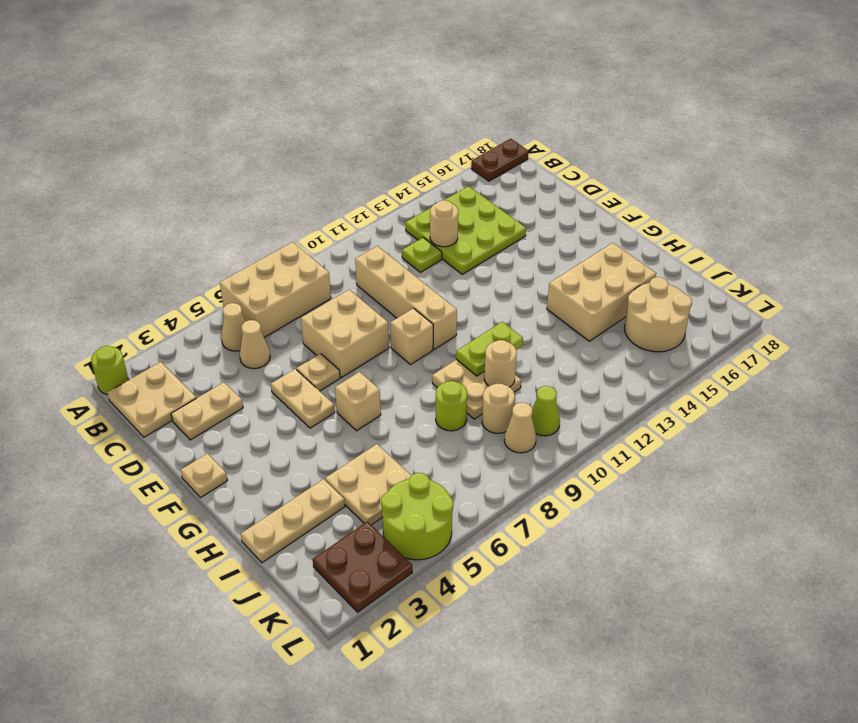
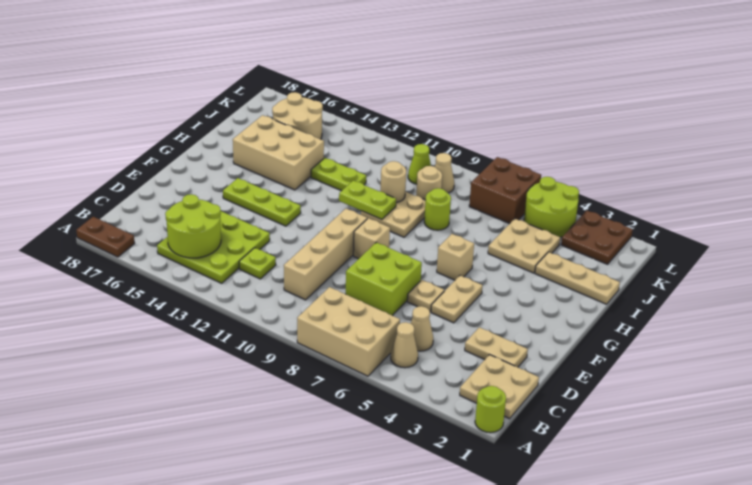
none -> lime 2x2 round brick [165,194,221,258]
tan 1x1 round brick [430,200,458,247] -> none
tan 2x2 brick [301,290,389,378] -> lime 2x2 brick [346,242,422,316]
tan 1x1 plate [181,453,228,497] -> none
none -> lime 1x3 plate [223,178,301,226]
none -> lime 1x2 plate [311,158,366,191]
none -> brown 2x2 brick [469,157,541,224]

